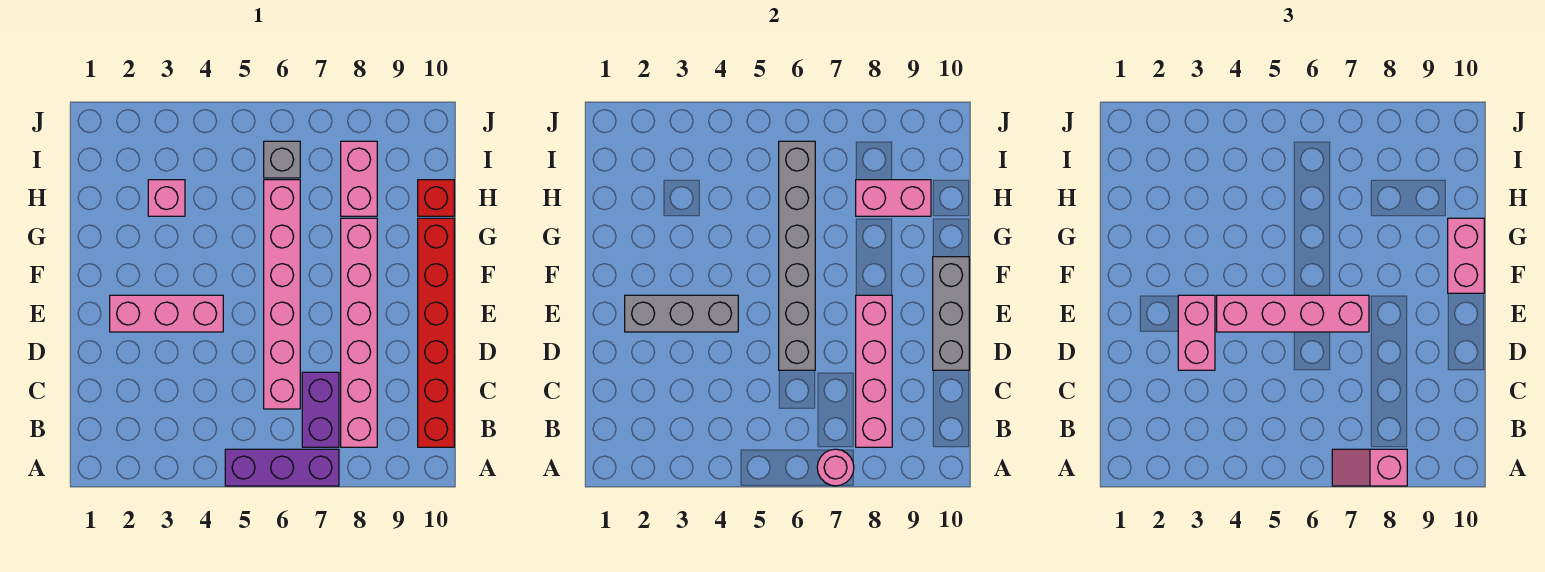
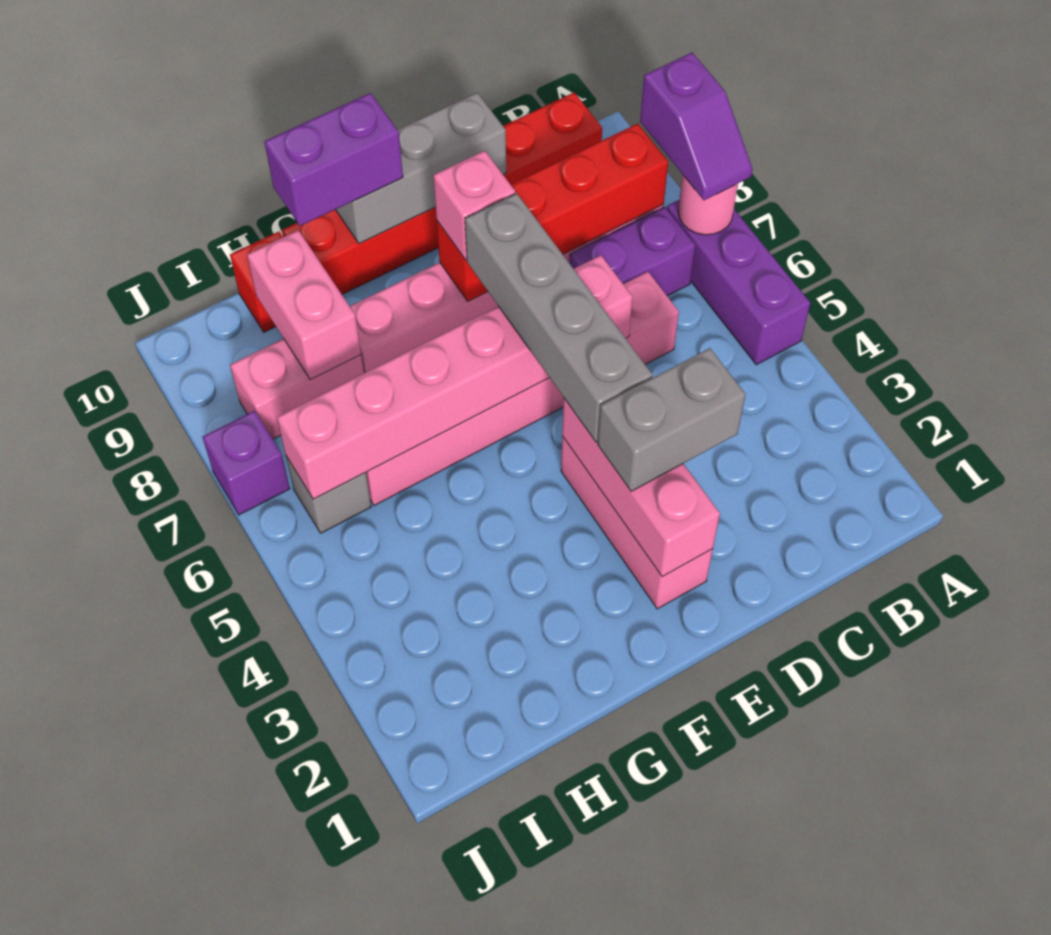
pink 1x2 slope [1332,449,1407,486] -> purple 1x2 slope [640,53,752,200]
pink 1x4 brick [856,295,892,447] -> red 1x4 brick [437,124,668,301]
pink 1x2 brick [1178,295,1215,370] -> grey 1x2 brick [598,348,746,491]
grey 1x6 brick [779,141,815,370] -> pink 1x6 brick [277,255,633,499]
grey 1x3 brick [625,295,738,332] -> pink 1x3 brick [562,399,720,577]
pink 1x4 brick [1217,295,1369,332] -> grey 1x4 brick [465,193,653,442]
pink 1x2 brick [1448,218,1484,293] -> purple 1x2 brick [264,93,403,226]
pink 1x1 brick [148,180,185,216] -> pink 1x1 brick moved to [433,151,515,260]
none -> purple 1x1 brick [203,411,290,515]

